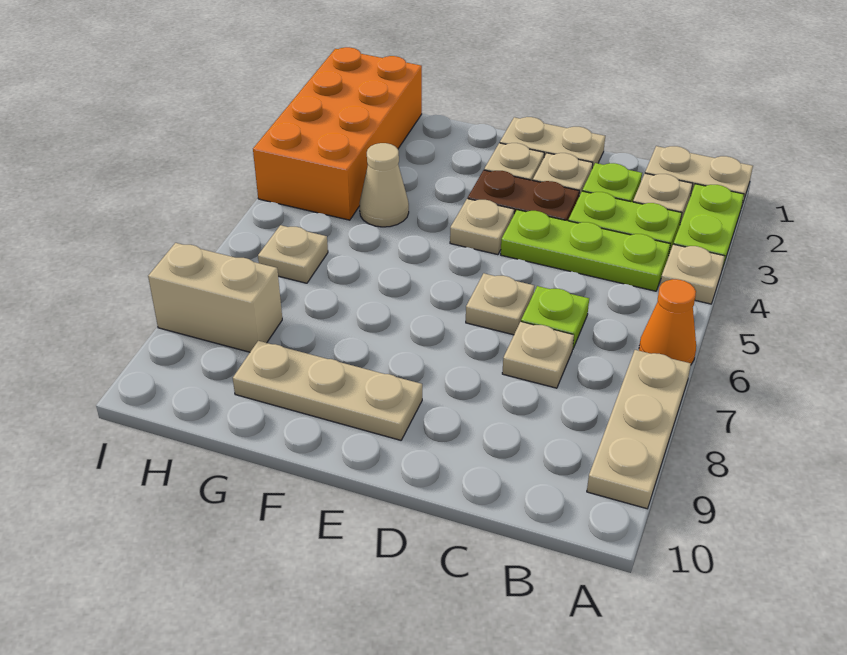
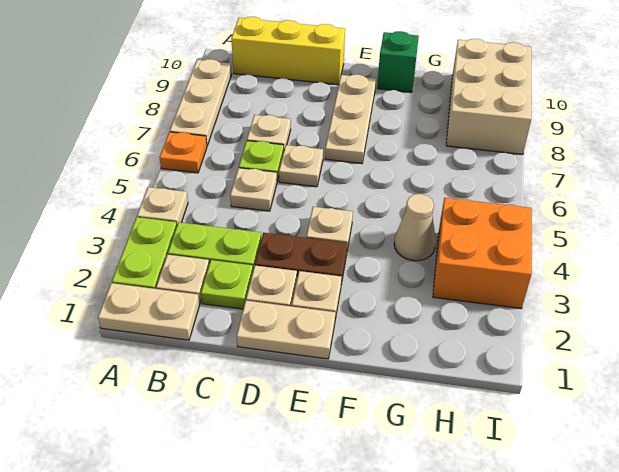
orange 1x1 cone [639,279,696,364] -> orange 1x1 plate [160,132,207,173]
lime 1x3 plate [501,210,670,291] -> none
none -> yellow 1x3 brick [231,17,345,85]
tan 1x3 plate [233,341,422,440] -> tan 1x3 plate turned to [325,74,376,164]
none -> green 1x1 brick [377,31,419,92]
orange 2x4 brick [253,47,422,220] -> orange 2x2 brick [433,198,532,308]
tan 1x1 plate [258,225,328,283] -> tan 1x1 plate moved to [230,168,277,211]
tan 1x2 brick [148,243,282,352] -> tan 2x3 brick [446,39,531,154]

